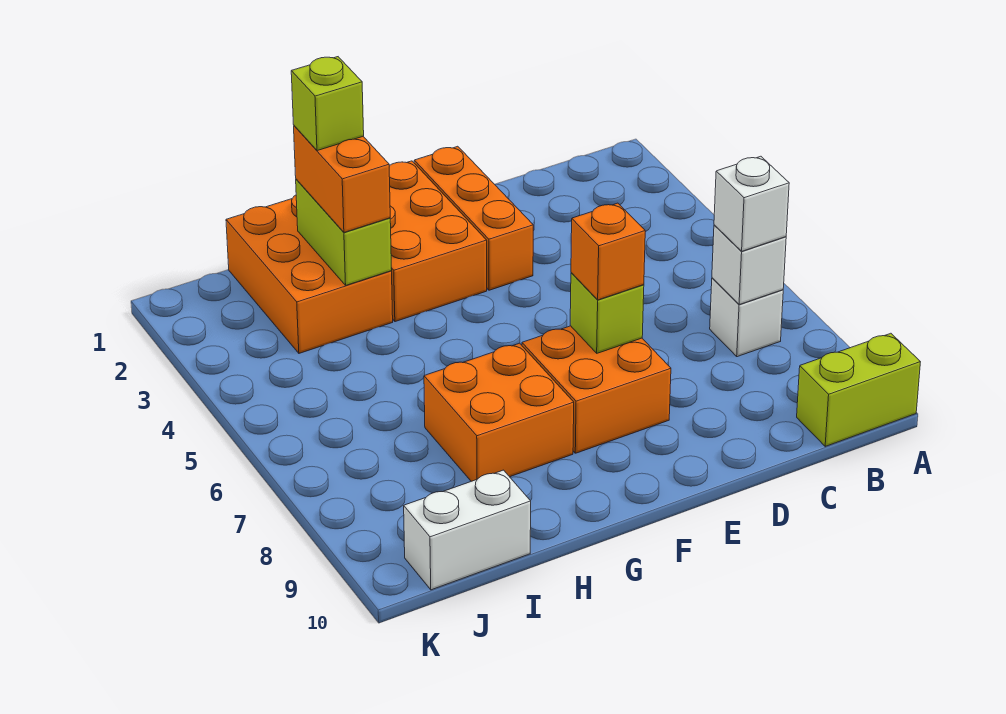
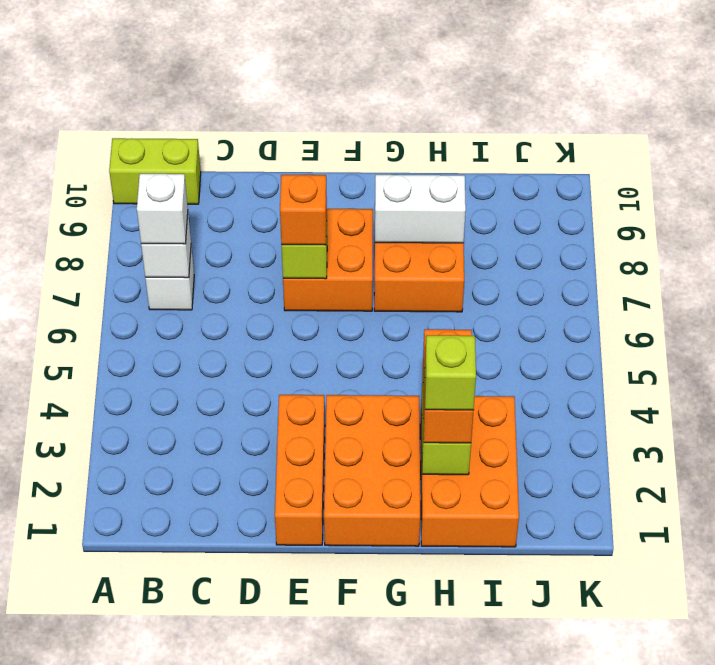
white 1x2 brick [404,470,531,590] -> white 1x2 brick moved to [375,175,466,243]

